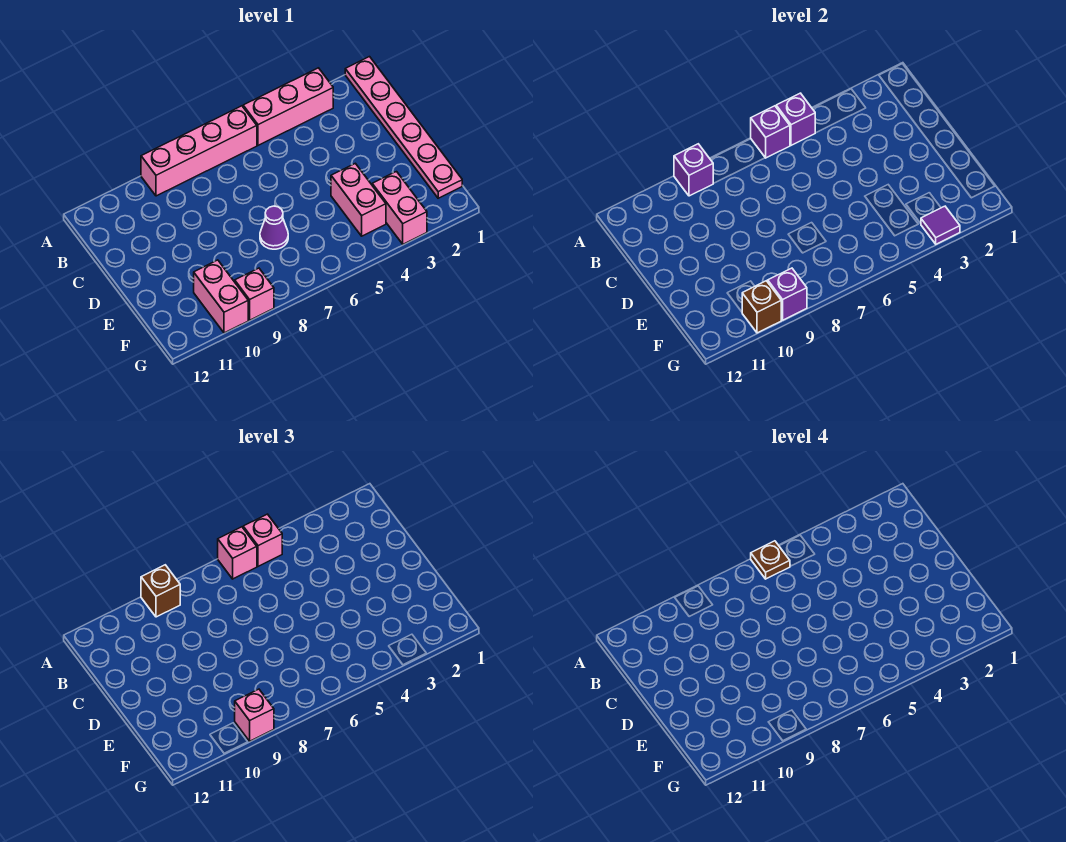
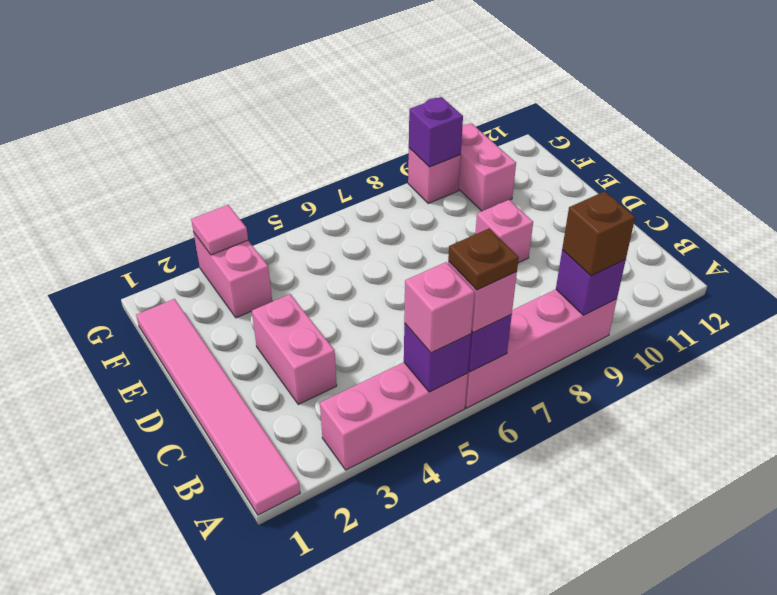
pink 1x6 plate [345,57,462,198] -> pink 1x6 tile [136,299,300,515]
pink 1x2 brick [331,163,386,236] -> pink 1x2 brick moved to [252,294,337,404]
purple 1x1 cone [260,206,288,249] -> none
purple 1x1 tile [921,206,960,244] -> pink 1x1 tile [191,205,248,255]
pink 1x1 brick [235,689,274,741] -> pink 1x1 brick moved to [475,200,533,263]
brown 1x1 brick [742,281,781,333] -> none

